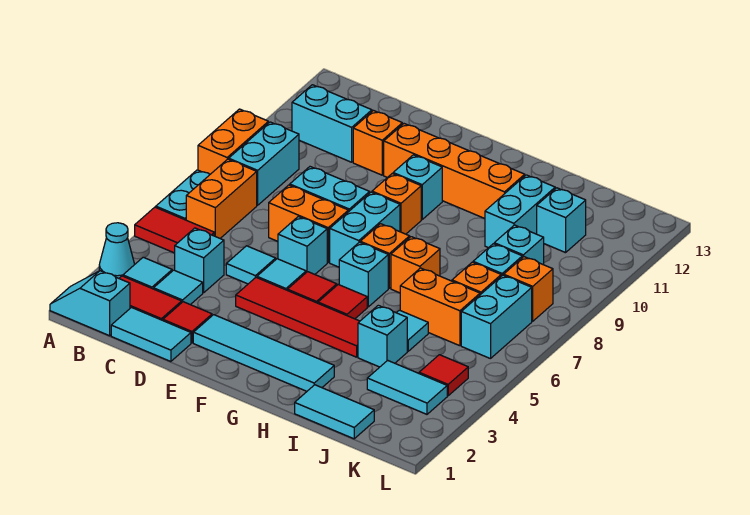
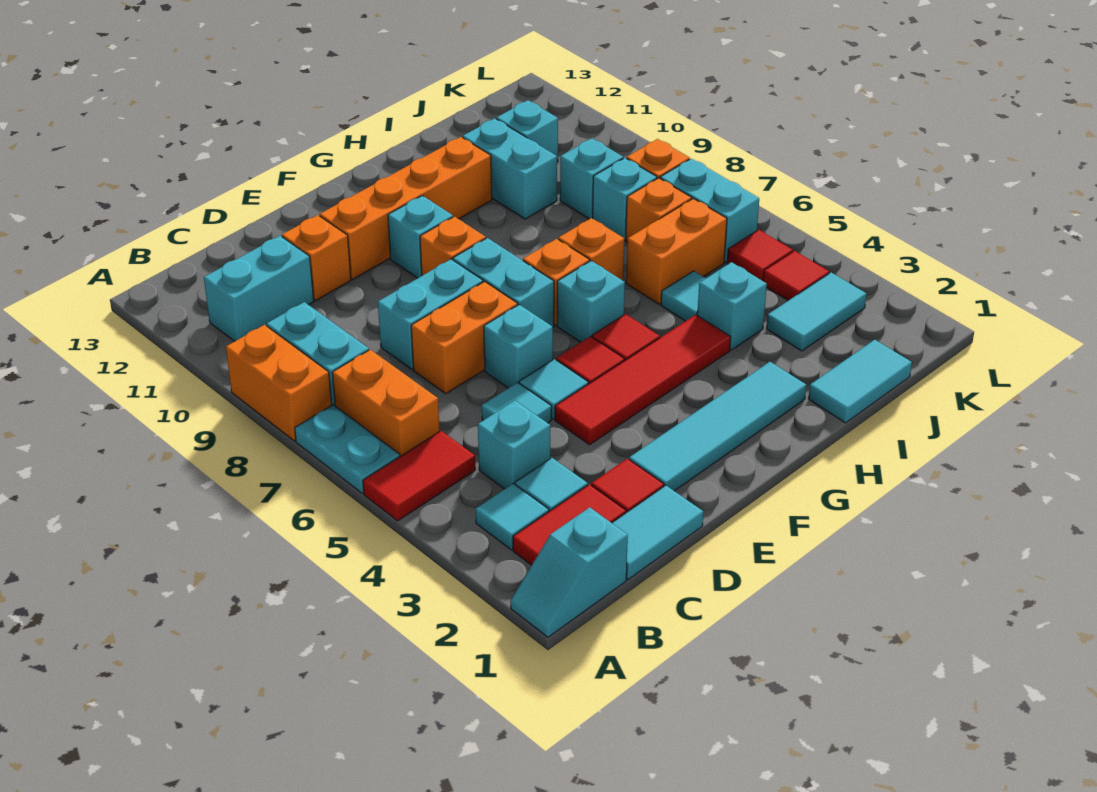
cyan 1x1 cone [99,223,135,278] -> none
none -> red 1x1 tile [727,230,793,281]

